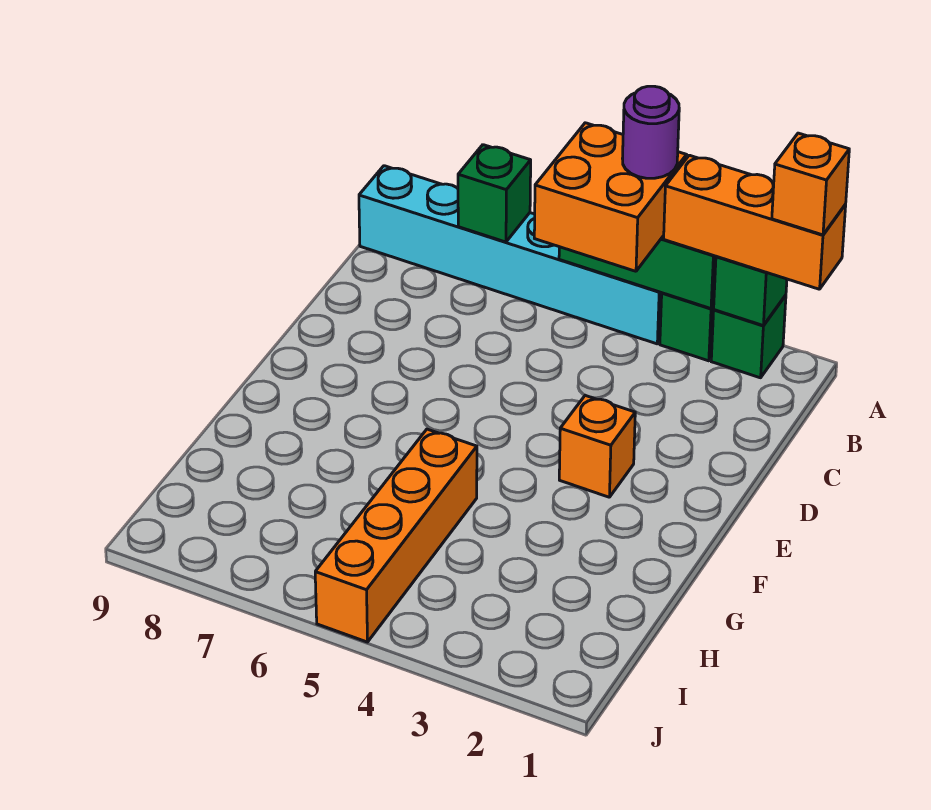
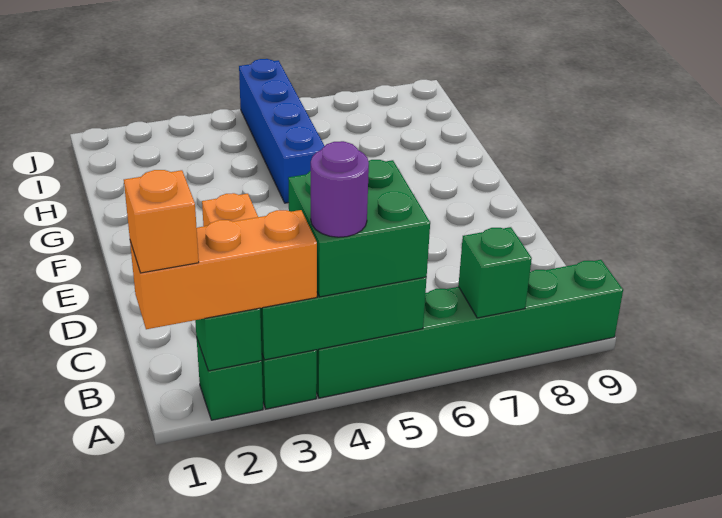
cyan 1x6 brick [359,166,662,344] -> green 1x6 brick [316,260,623,398]
orange 2x2 brick [534,123,687,271] -> green 2x2 brick [288,160,430,297]
orange 1x4 brick [315,429,477,642] -> blue 1x4 brick [239,59,324,203]

